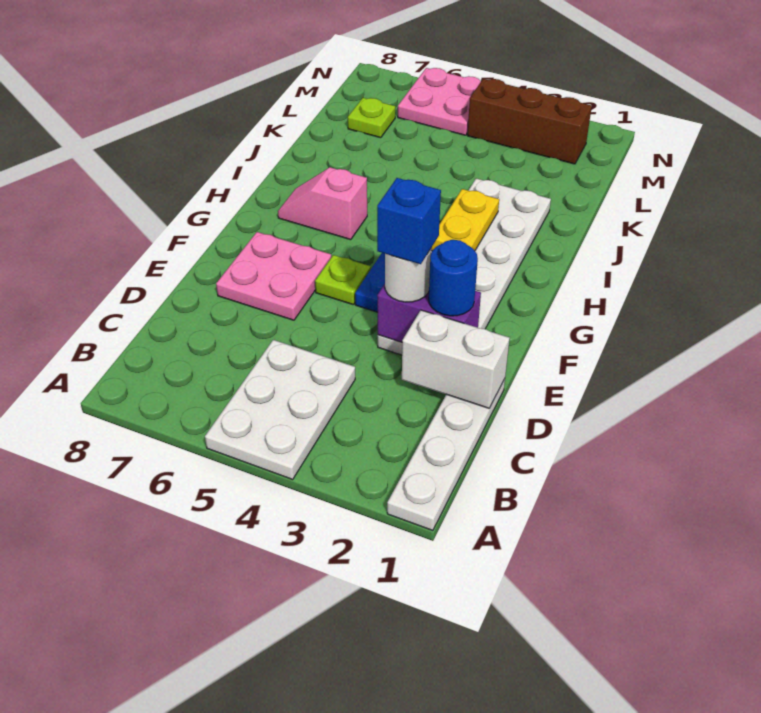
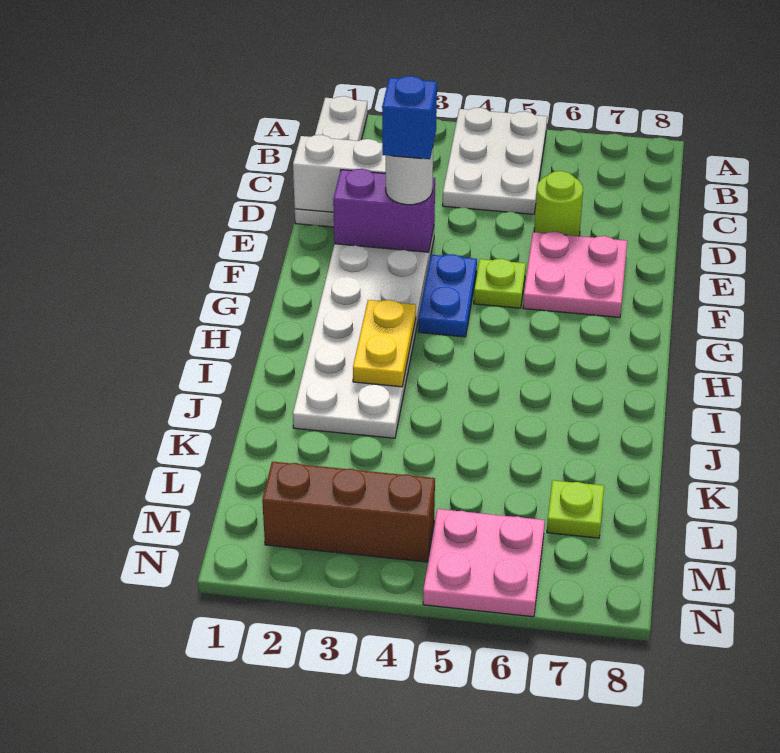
none -> lime 1x1 round brick [534,171,583,236]
blue 1x1 round brick [429,240,478,316] -> none
pink 1x2 slope [278,167,367,240] -> none

